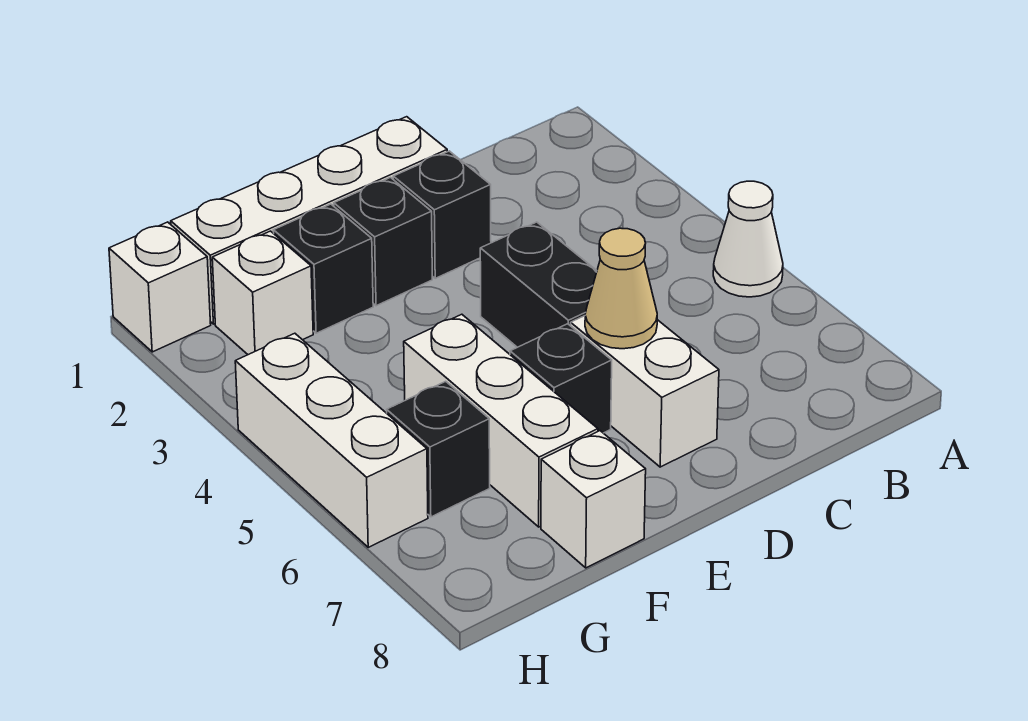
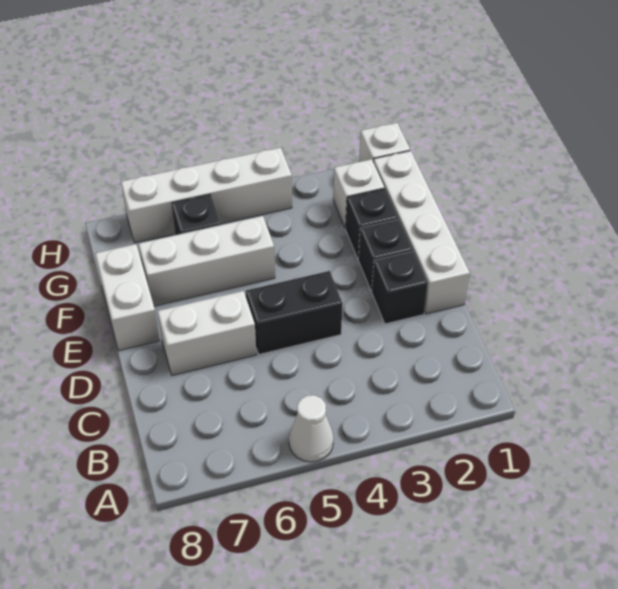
tan 1x1 cone [585,228,657,349] -> none
black 1x1 brick [510,324,612,433] -> none
white 1x1 brick [541,431,646,568] -> white 1x2 brick [95,244,160,351]
white 1x3 brick [235,333,428,547] -> white 1x4 brick [121,148,292,243]

